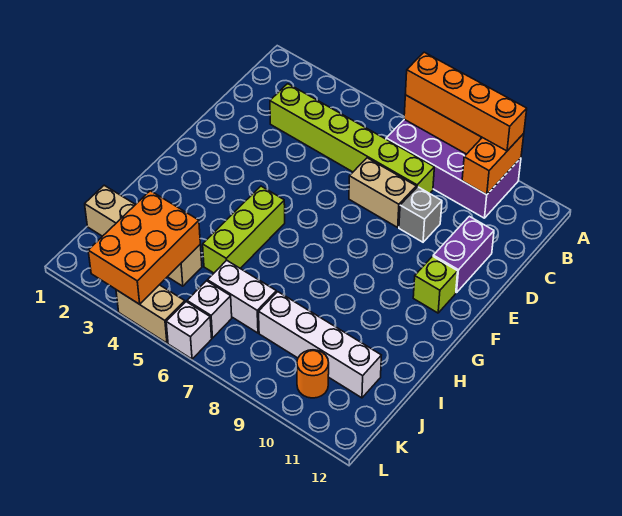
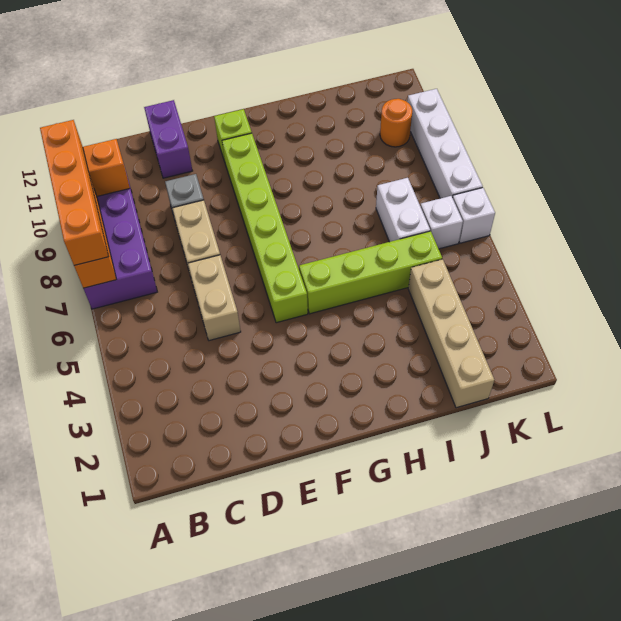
lime 1x6 brick [270,84,434,193] -> lime 1x6 brick moved to [222,133,308,323]
purple 1x2 brick [433,216,494,293] -> purple 1x2 brick turned to [144,100,193,178]
lime 1x3 brick [203,186,285,273] -> lime 1x4 brick [299,231,442,314]
orange 2x3 brick [88,191,200,304] -> none
white 1x4 brick [259,292,381,398] -> white 1x4 brick moved to [407,89,483,198]
tan 1x2 brick [116,285,185,343] -> tan 1x2 brick moved to [188,255,241,341]

